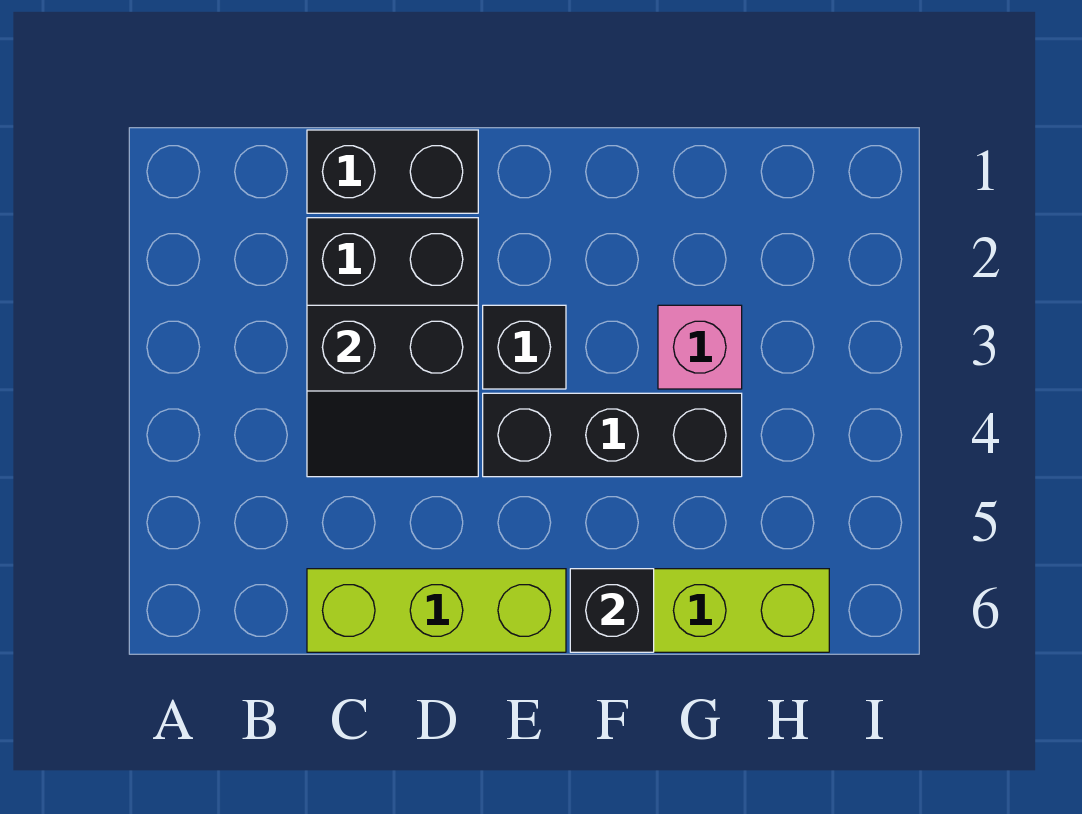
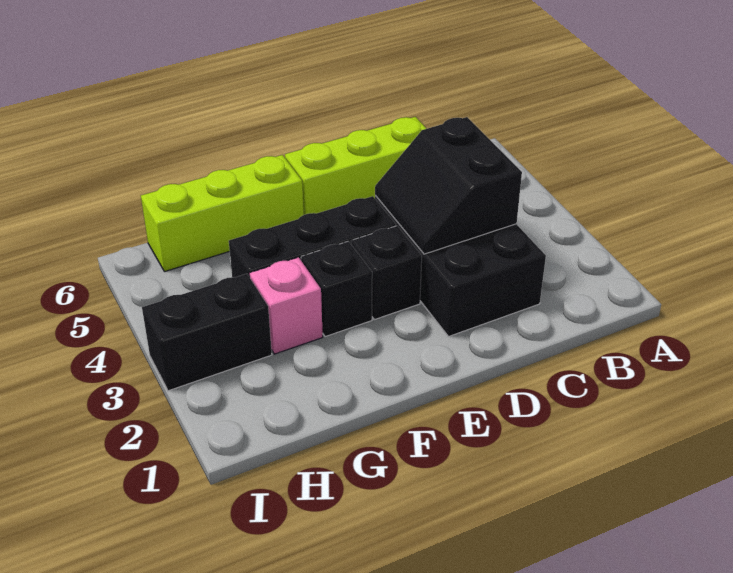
black 1x2 brick [307,130,478,213] -> black 1x2 brick moved to [142,274,272,391]
black 2x2 slope [307,305,478,477] -> black 2x2 slope turned to [375,117,522,254]
black 1x1 brick [570,569,654,652] -> black 1x1 brick moved to [301,241,372,337]

